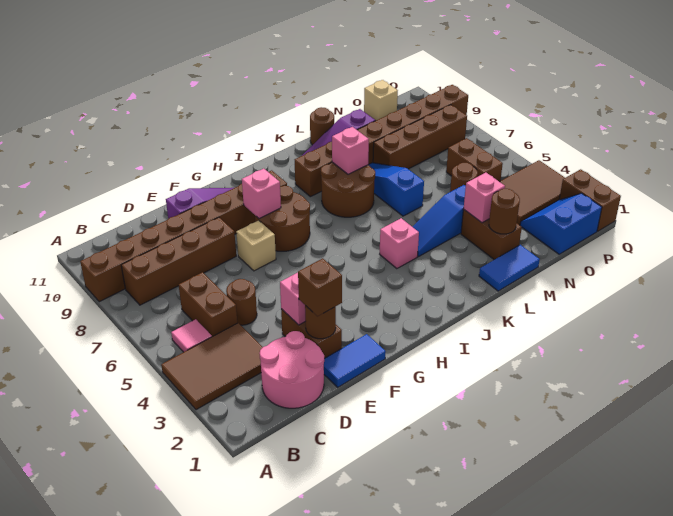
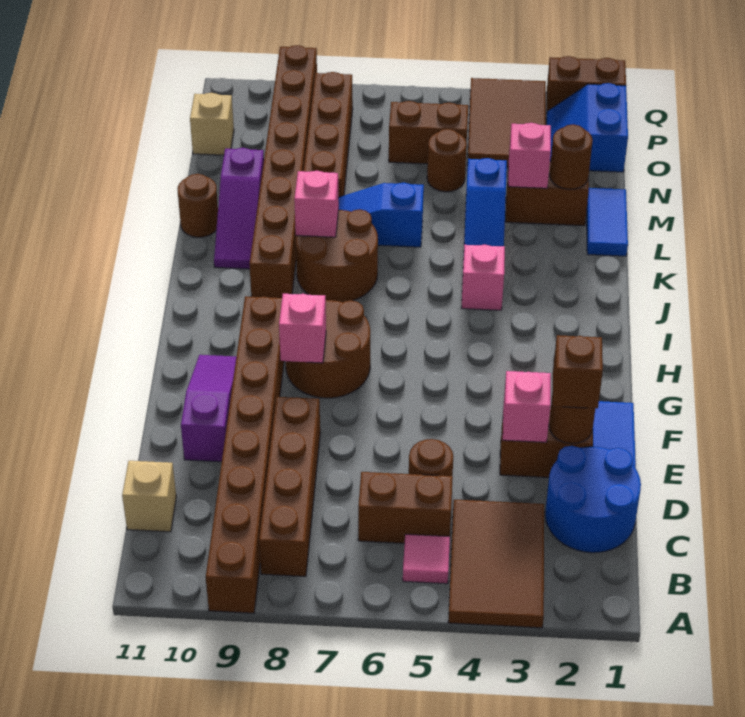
pink 2x2 round brick [260,331,324,408] -> blue 2x2 round brick [545,446,641,553]
tan 1x1 brick [236,220,276,271] -> tan 1x1 brick moved to [122,461,176,532]

